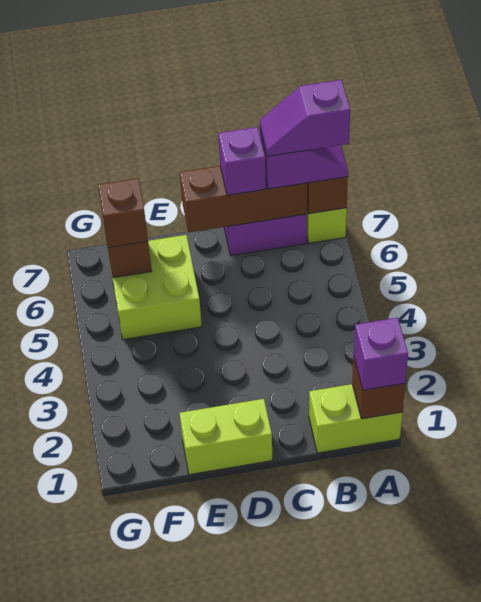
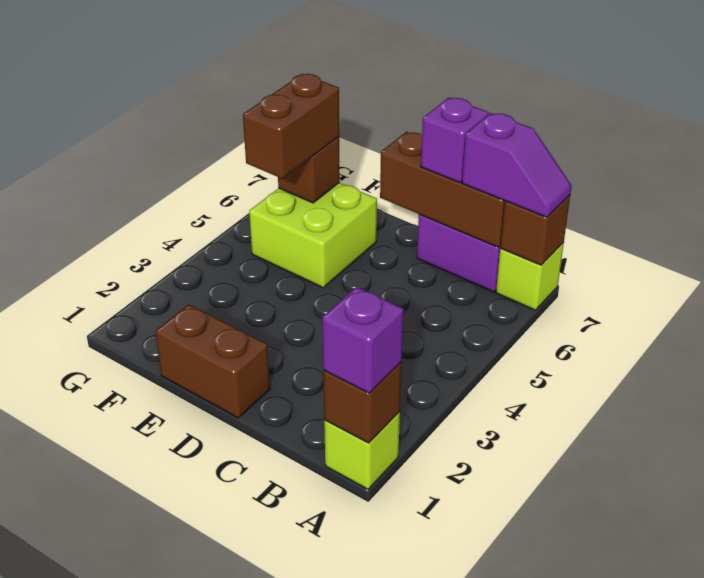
lime 1x2 brick [309,384,403,453] -> lime 1x1 brick [324,412,400,489]
purple 1x2 slope [260,80,350,156] -> none
lime 1x2 brick [180,399,273,475] -> brown 1x2 brick [155,304,270,418]
brown 1x1 brick [98,178,148,248] -> brown 1x2 brick [243,74,339,178]

